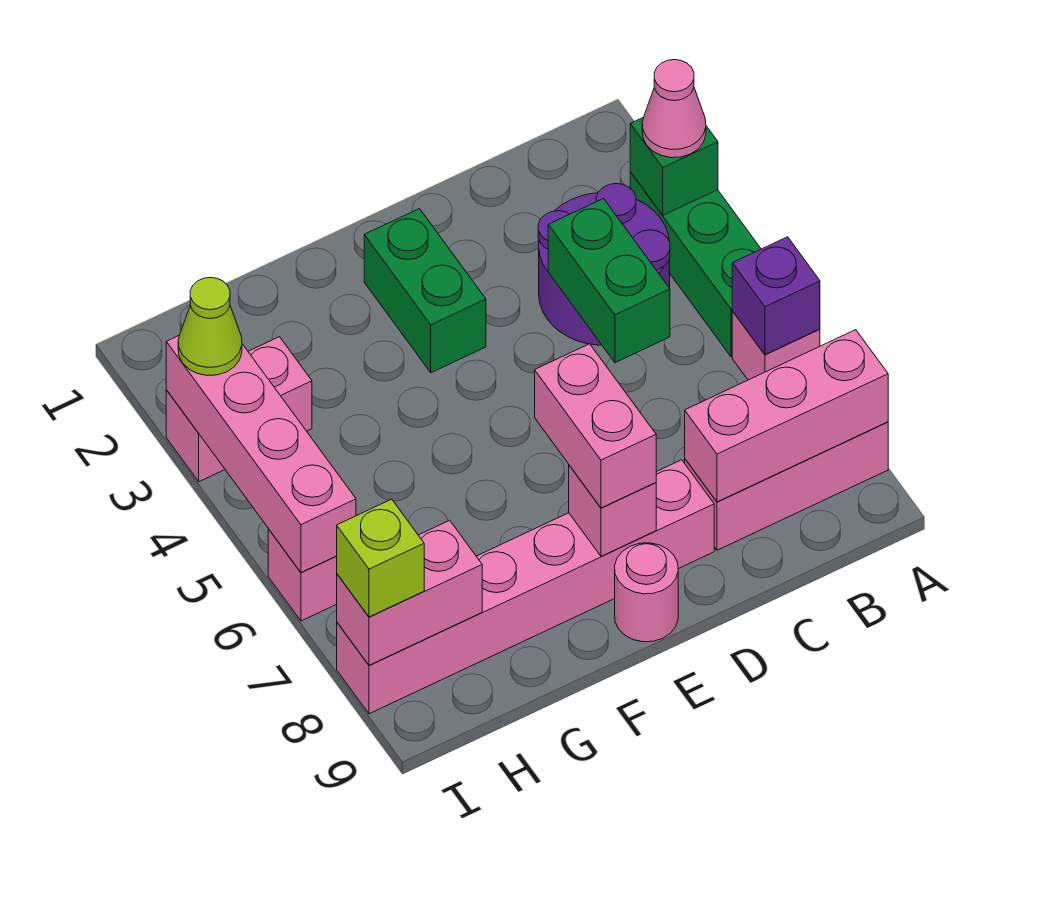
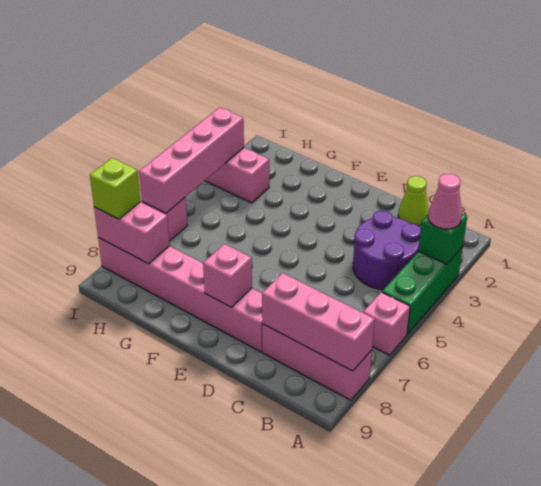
purple 1x1 brick [732,237,820,355] -> none
green 1x2 brick [548,199,670,363] -> none
green 1x2 brick [364,209,486,373] -> none
pink 1x2 brick [535,344,656,508] -> none
pink 1x1 round brick [615,543,678,642] -> none
lime 1x1 cone [178,277,242,376] -> lime 1x1 cone moved to [398,176,429,226]

